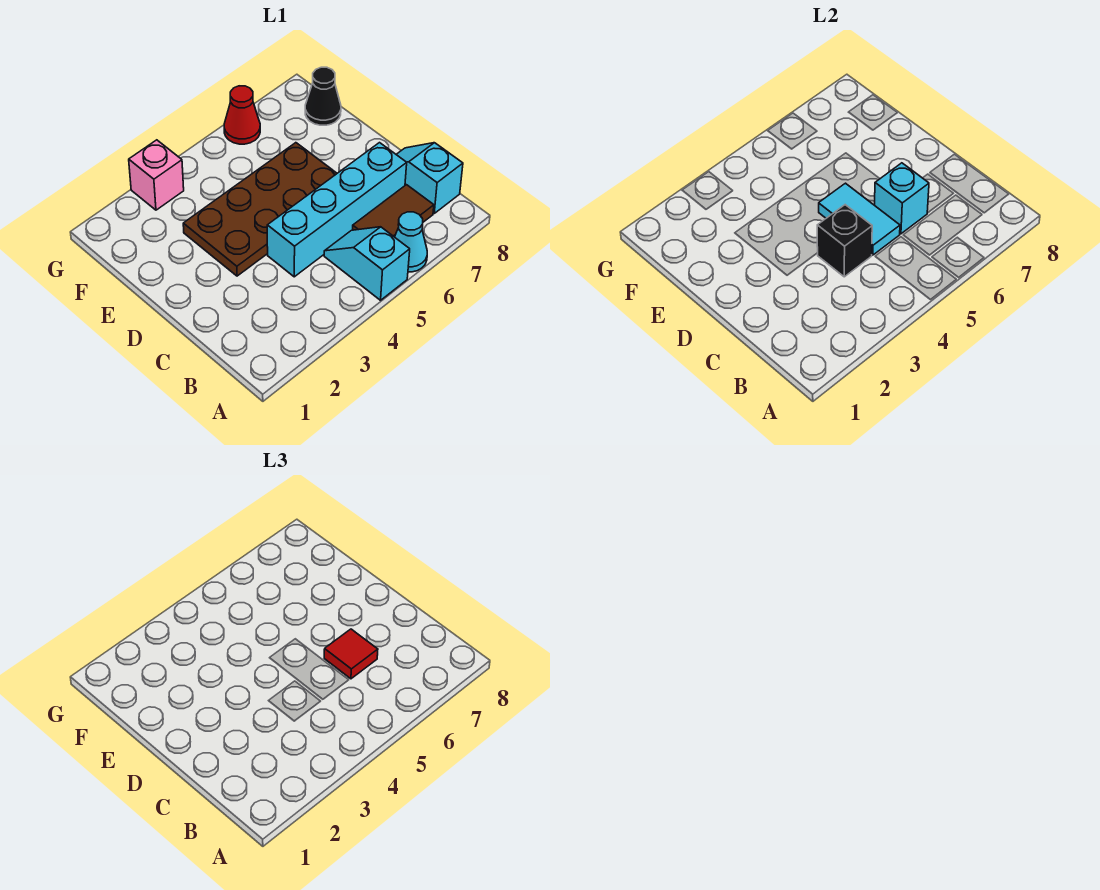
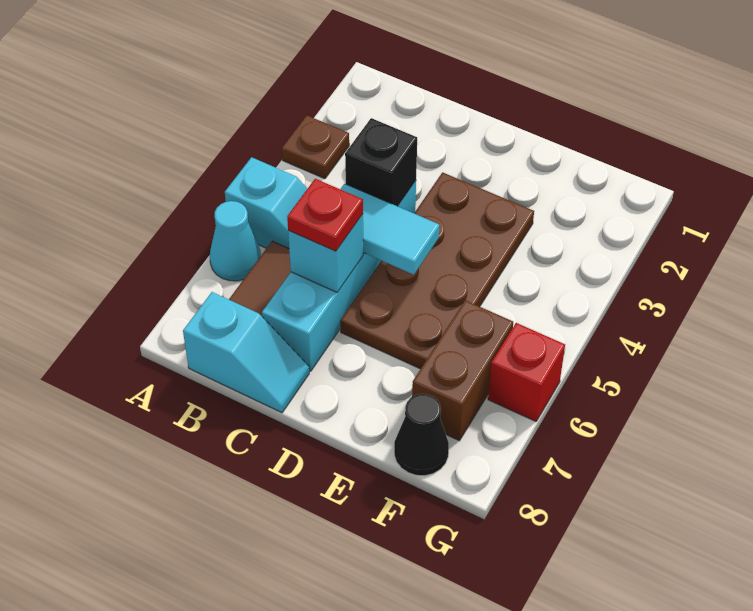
none -> brown 1x1 plate [282,116,349,179]
red 1x1 tile [324,629,378,679] -> red 1x1 plate [287,179,363,251]
none -> brown 1x2 brick [412,300,513,441]
pink 1x1 brick [129,140,184,210] -> none
red 1x1 cone [224,86,260,144] -> red 1x1 brick [488,323,565,421]

